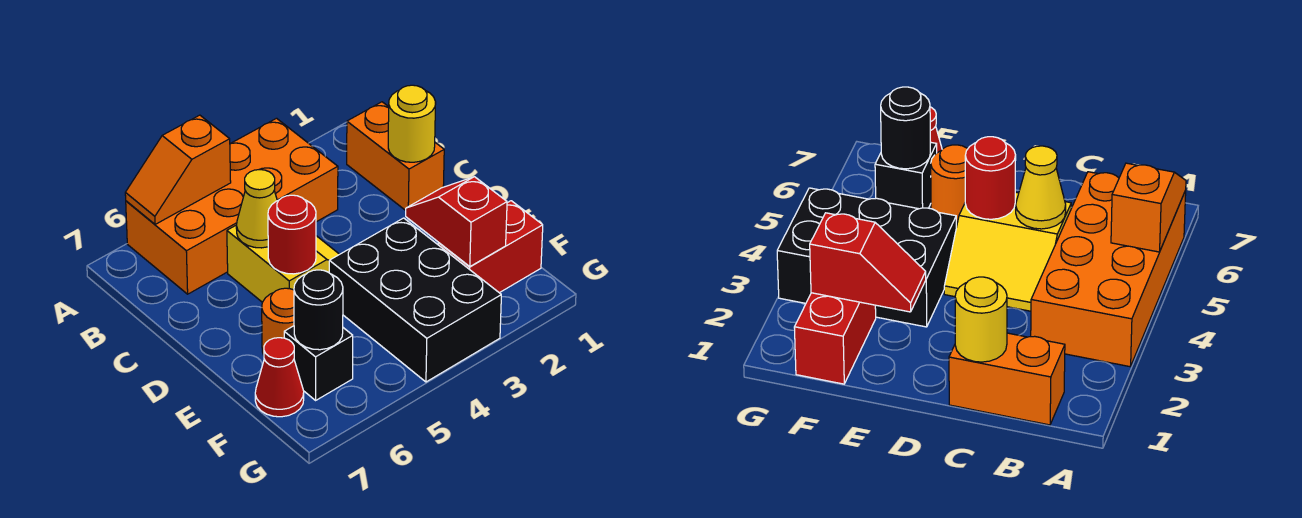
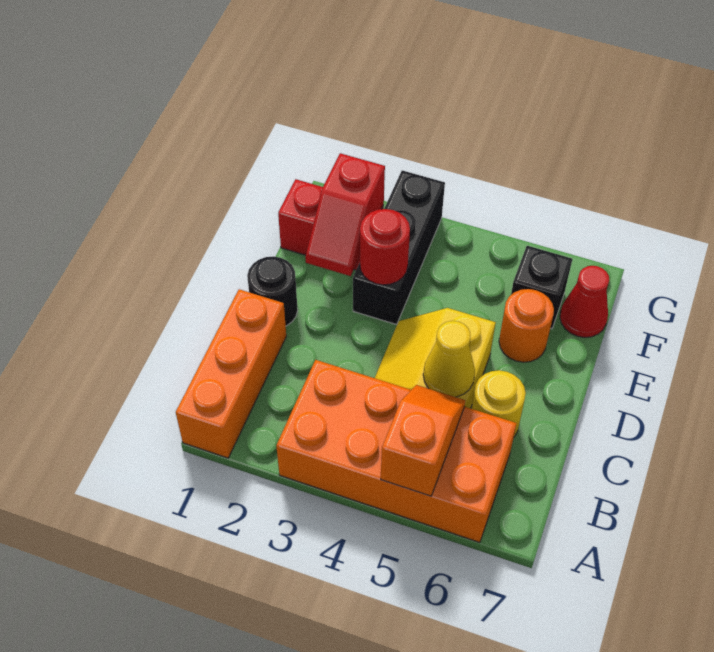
orange 1x2 slope [125,115,231,224] -> orange 1x2 slope turned to [381,385,465,496]
orange 1x2 brick [347,102,444,210] -> orange 1x3 brick [176,289,286,458]
yellow 1x1 round brick [388,85,436,162] -> yellow 1x1 round brick moved to [472,370,526,437]
red 1x1 round brick [268,195,316,274] -> red 1x1 round brick moved to [360,209,410,285]
black 2x3 brick [329,218,501,382] -> black 1x3 brick [353,170,445,324]
black 1x1 round brick [294,270,343,350] -> black 1x1 round brick moved to [247,256,298,326]

